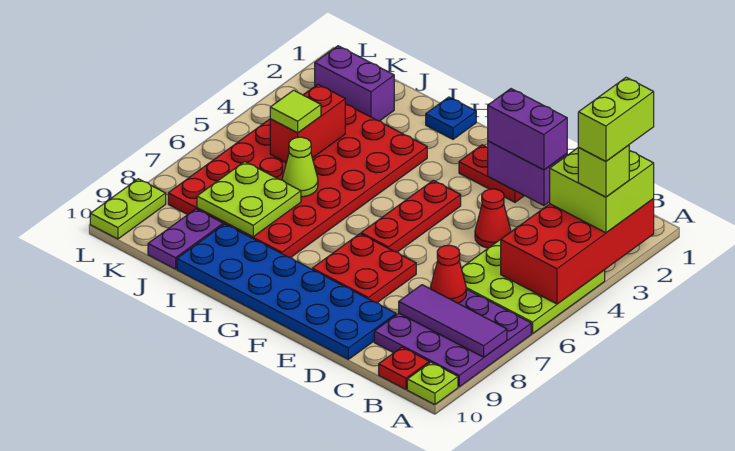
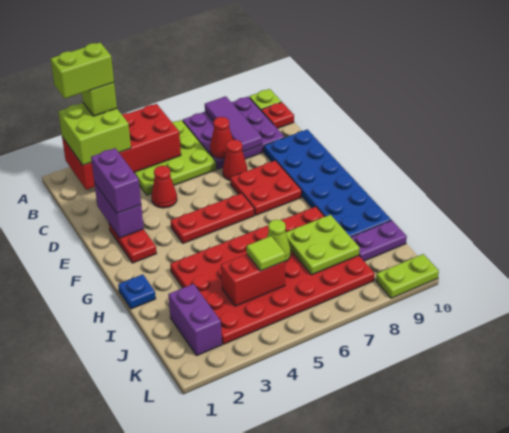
none -> red 1x1 cone [223,140,247,180]

